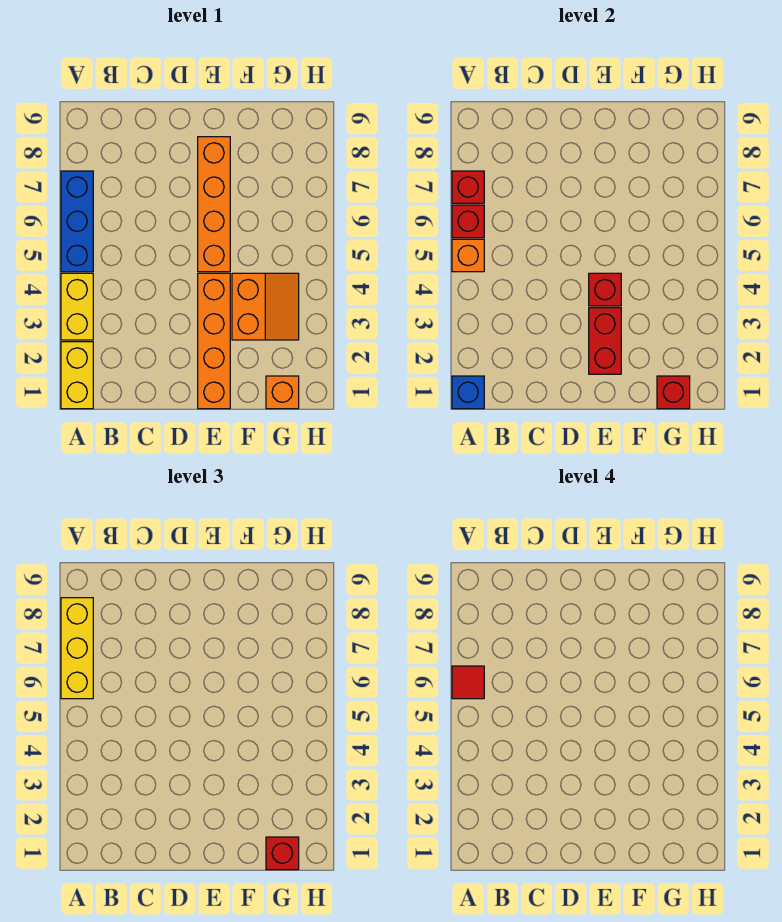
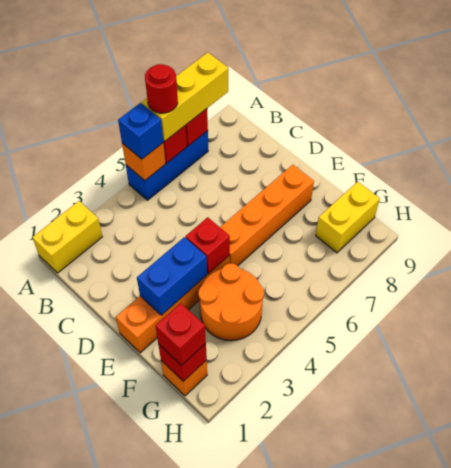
blue 1x1 brick [452,376,484,409] -> blue 1x1 brick moved to [118,103,163,159]
yellow 1x2 brick [61,273,93,340] -> yellow 1x2 brick moved to [316,182,380,253]
red 1x1 tile [452,666,484,699] -> red 1x1 round brick [145,64,178,113]
red 1x2 brick [589,308,621,374] -> blue 1x2 brick [137,237,207,315]
orange 2x2 slope [232,273,299,340] -> orange 2x2 round brick [198,264,264,341]

